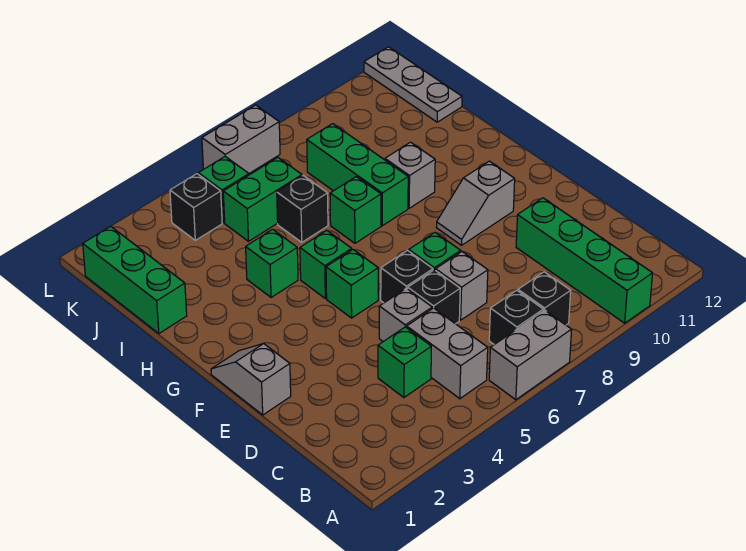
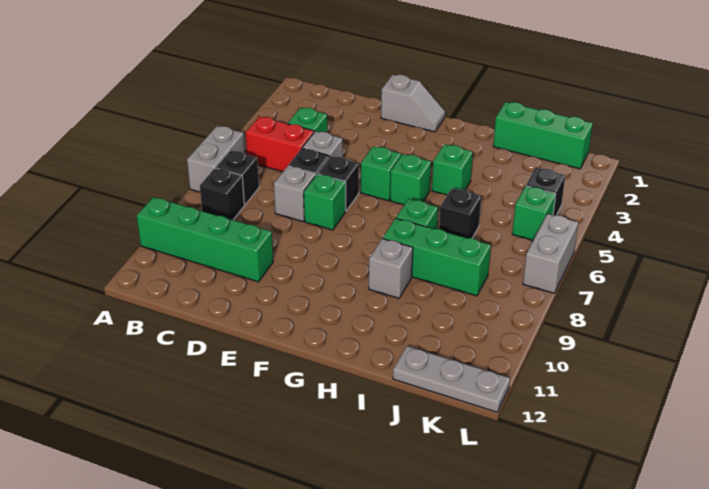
grey 1x2 brick [407,308,488,399] -> red 1x2 brick [246,116,314,172]
grey 1x2 slope [436,161,515,245] -> none
green 1x2 brick [223,158,302,241] -> none

